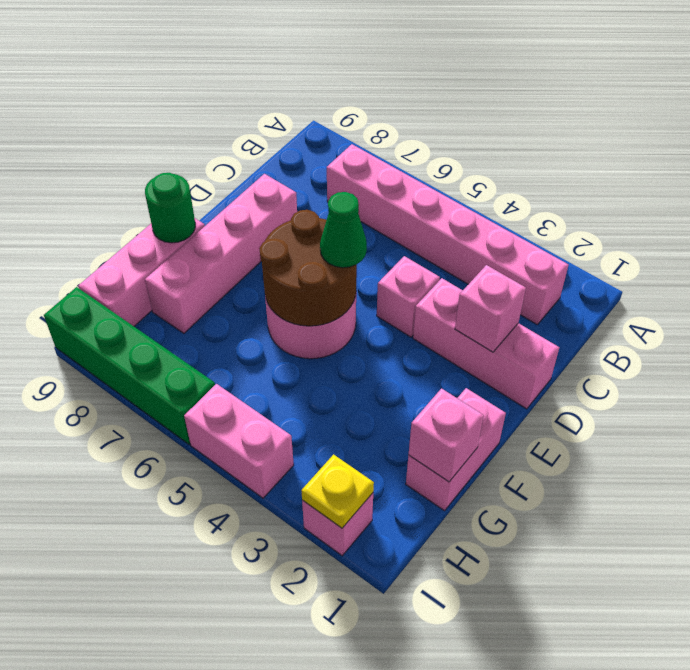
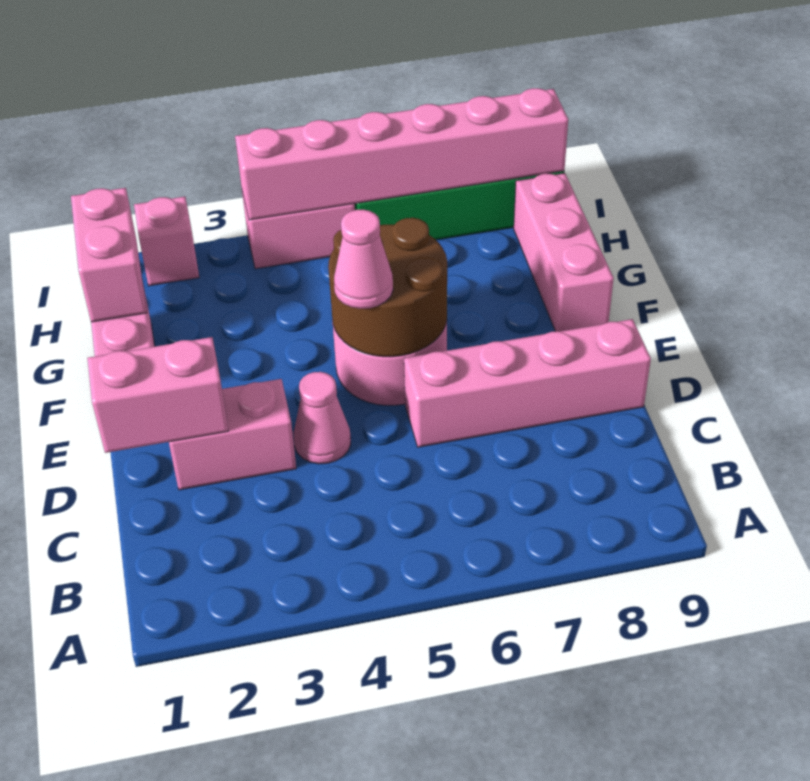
pink 1x6 brick [327,144,568,324] -> pink 1x6 brick moved to [235,88,568,220]
pink 1x3 brick [413,278,559,409] -> pink 1x2 brick [169,379,296,490]
pink 1x1 brick [455,265,526,352] -> pink 1x2 brick [87,337,229,453]
pink 1x1 brick [377,256,440,337] -> pink 1x1 cone [294,372,351,464]
pink 1x4 brick [145,174,297,333] -> pink 1x4 brick turned to [404,319,651,447]
green 1x1 cone [320,192,367,268] -> pink 1x1 cone [334,210,393,309]
green 1x1 round brick [145,173,195,243] -> none
pink 1x1 brick [409,389,484,482] -> pink 1x2 brick [71,188,147,322]
yellow 1x1 plate [301,455,374,528] -> none

